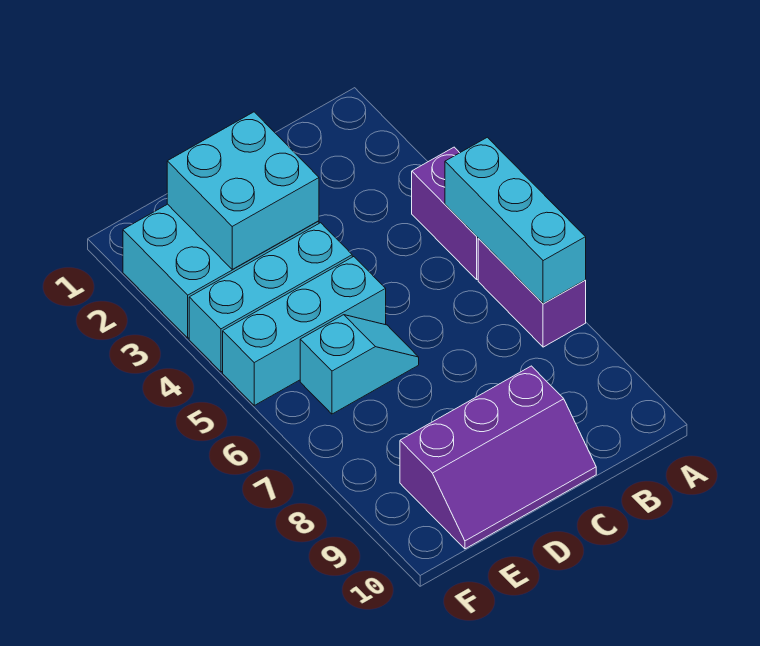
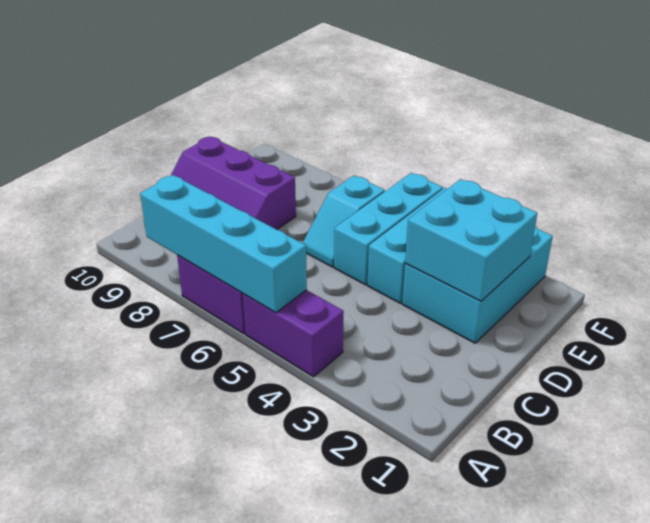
cyan 1x3 brick [445,137,586,304] -> cyan 1x4 brick [140,175,307,313]
purple 2x3 slope [400,366,596,549] -> purple 2x3 slope turned to [171,136,296,230]

